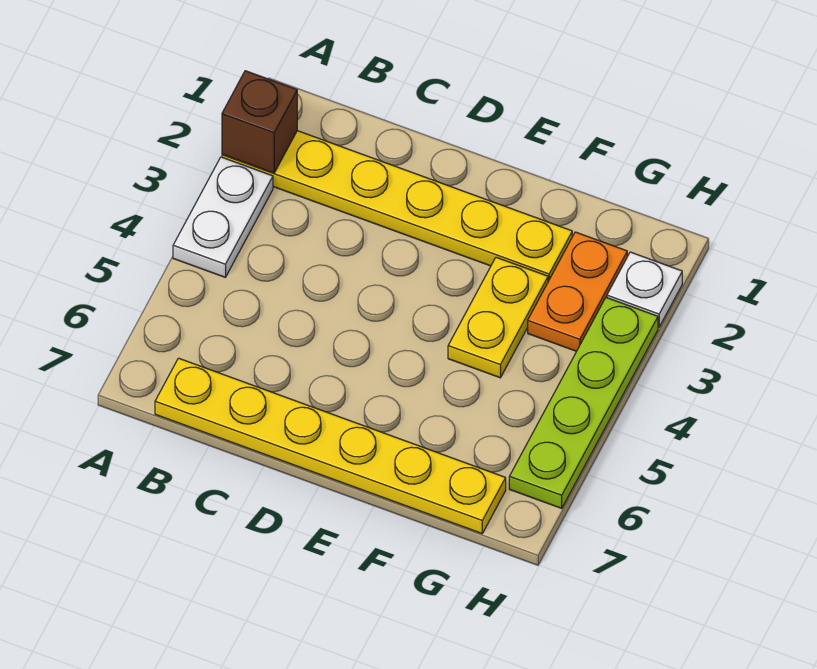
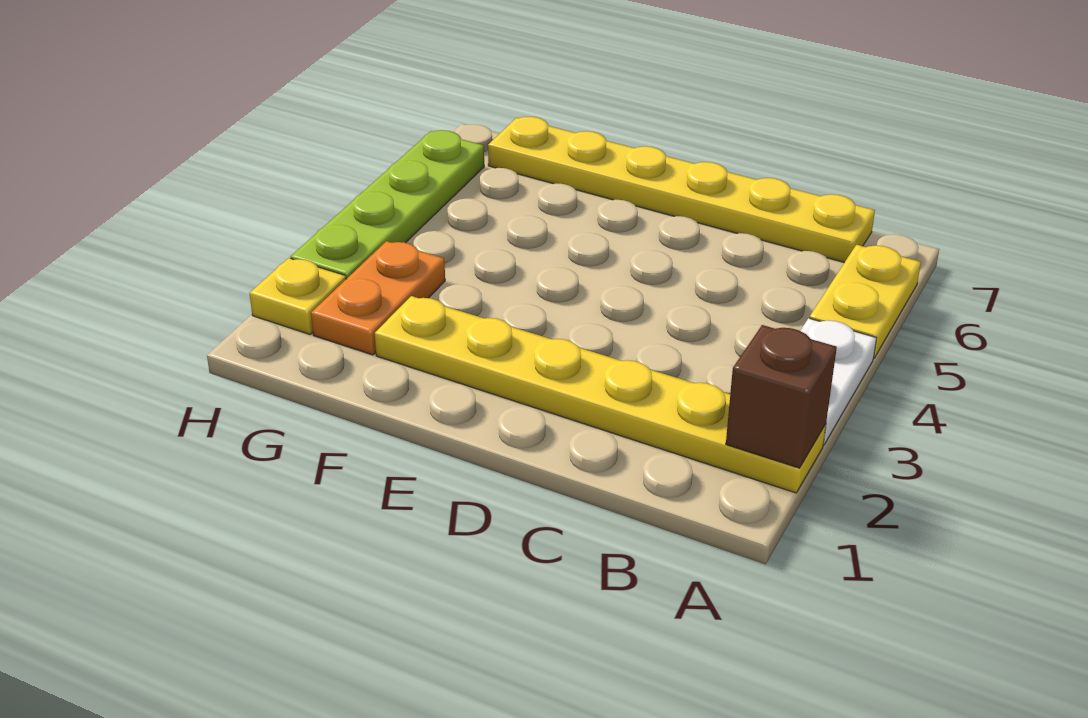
yellow 1x2 plate [448,257,548,378] -> yellow 1x2 plate moved to [809,245,921,359]
white 1x1 plate [607,252,682,327] -> yellow 1x1 plate [250,258,346,334]

